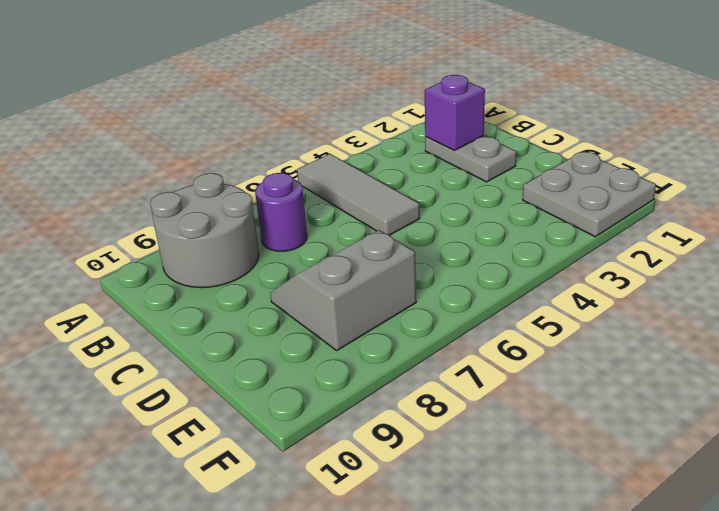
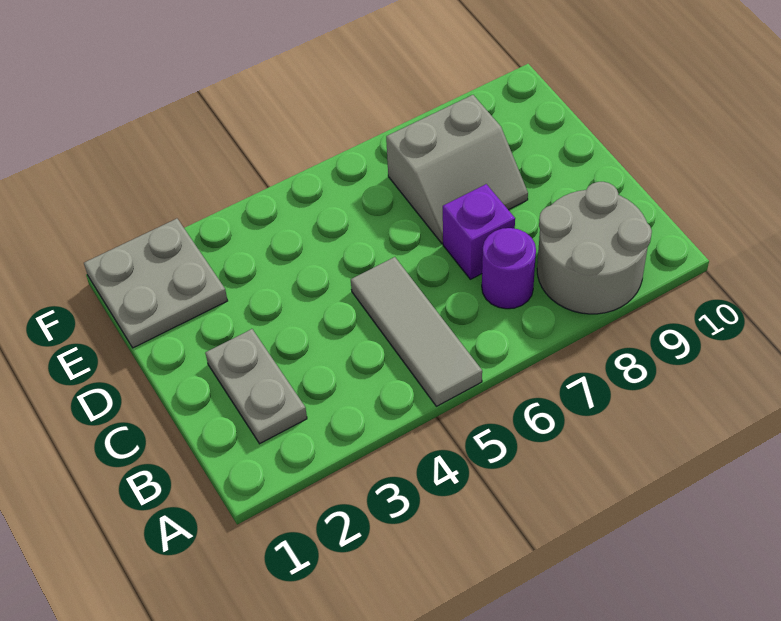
purple 1x1 brick [425,75,485,150] -> purple 1x1 brick moved to [443,184,515,279]

